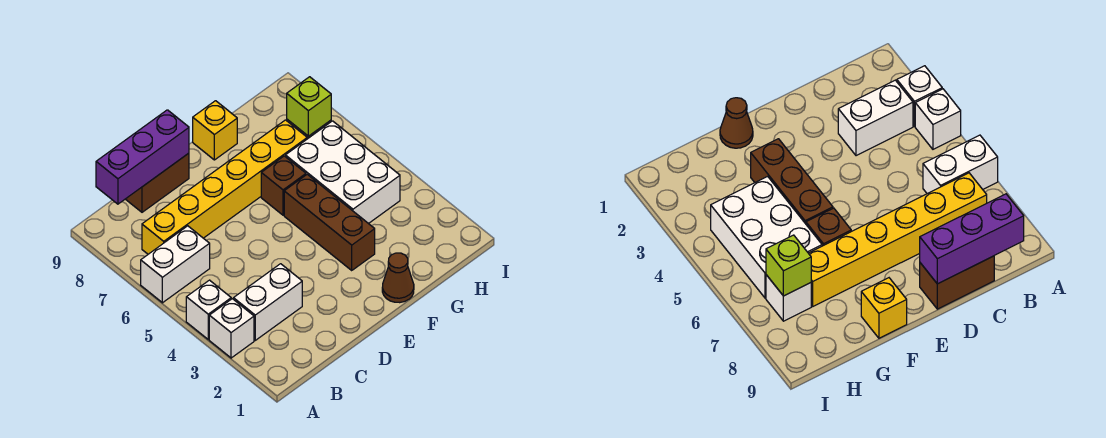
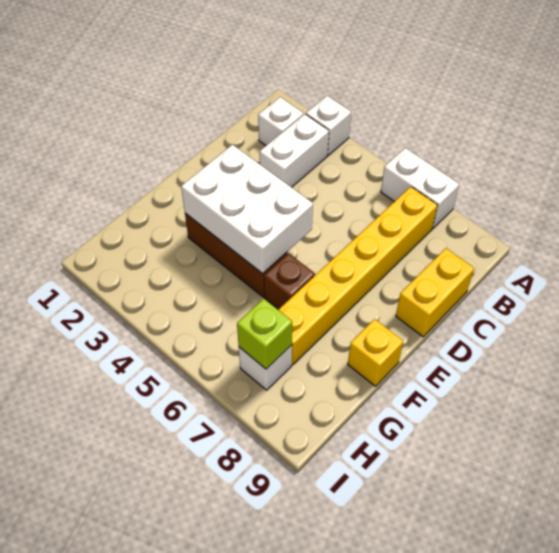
white 1x1 brick [186,280,231,339] -> white 1x1 brick moved to [258,97,304,145]
white 1x2 brick [141,226,210,303] -> white 1x2 brick turned to [381,148,459,228]
purple 1x3 brick [96,110,189,204] -> none
brown 1x2 brick [126,153,189,212] -> yellow 1x2 brick [396,248,474,337]
brown 1x1 cone [382,253,414,303] -> none
white 2x3 brick [285,121,400,224] -> white 2x3 brick moved to [181,145,313,274]

